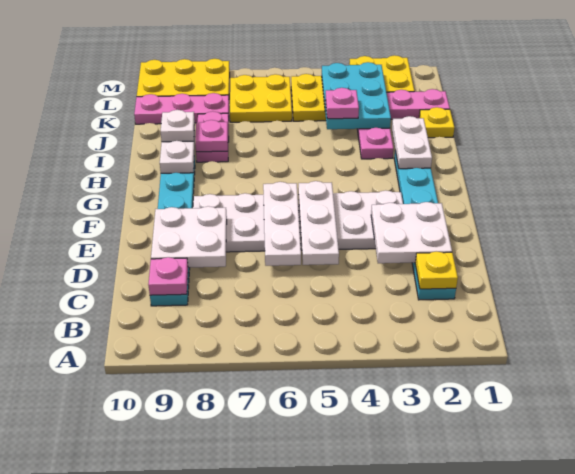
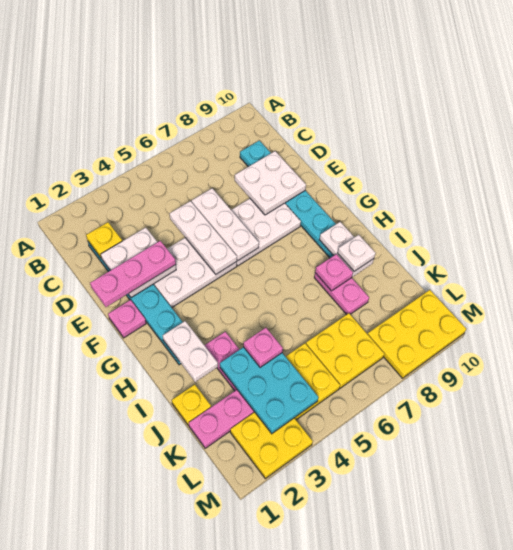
pink 1x1 plate [148,257,188,295] -> pink 1x1 plate moved to [108,300,146,338]
pink 1x3 plate [134,93,229,124] -> pink 1x3 plate moved to [90,241,176,307]

